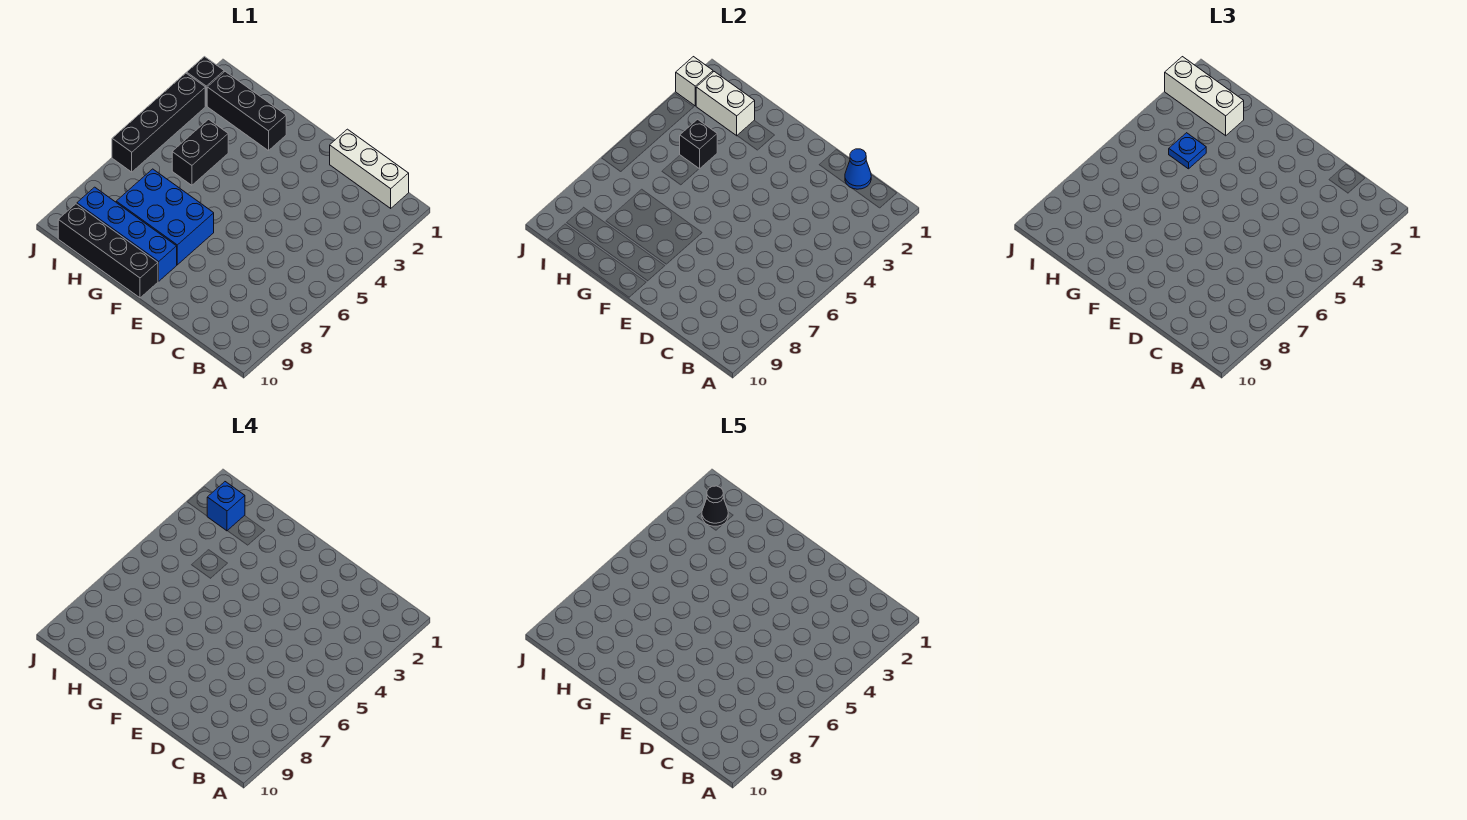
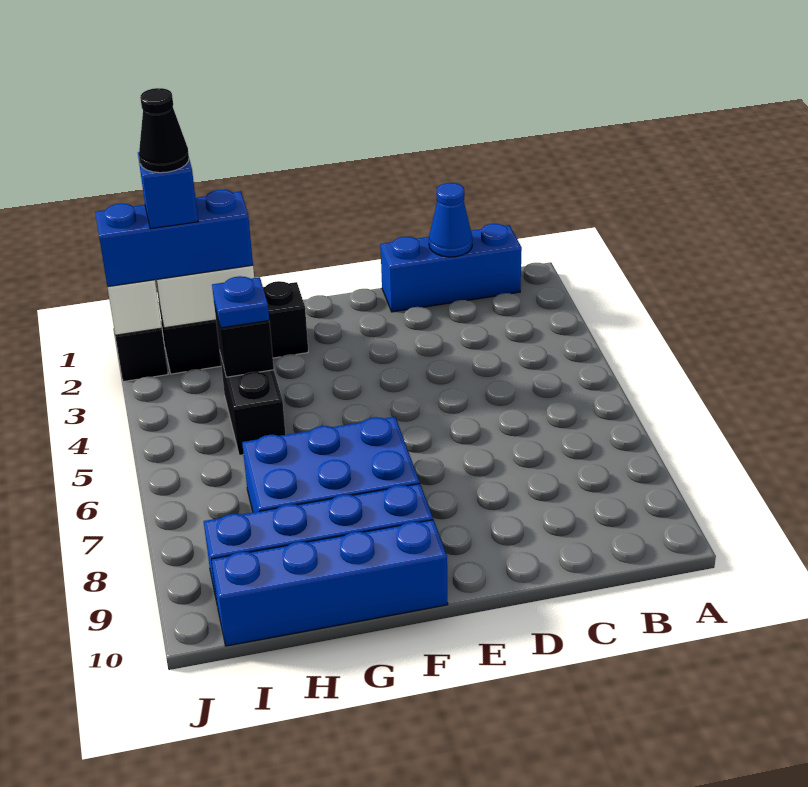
white 1x3 brick [330,129,409,208] -> blue 1x3 brick [380,224,522,312]
black 1x4 brick [58,204,158,298] -> blue 1x4 brick [211,520,448,646]
white 1x3 brick [1165,57,1244,136] -> blue 1x3 brick [95,190,253,287]
black 1x4 brick [112,73,205,172] -> none

